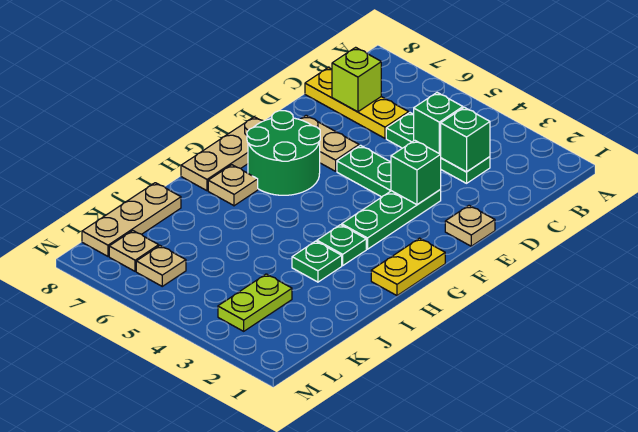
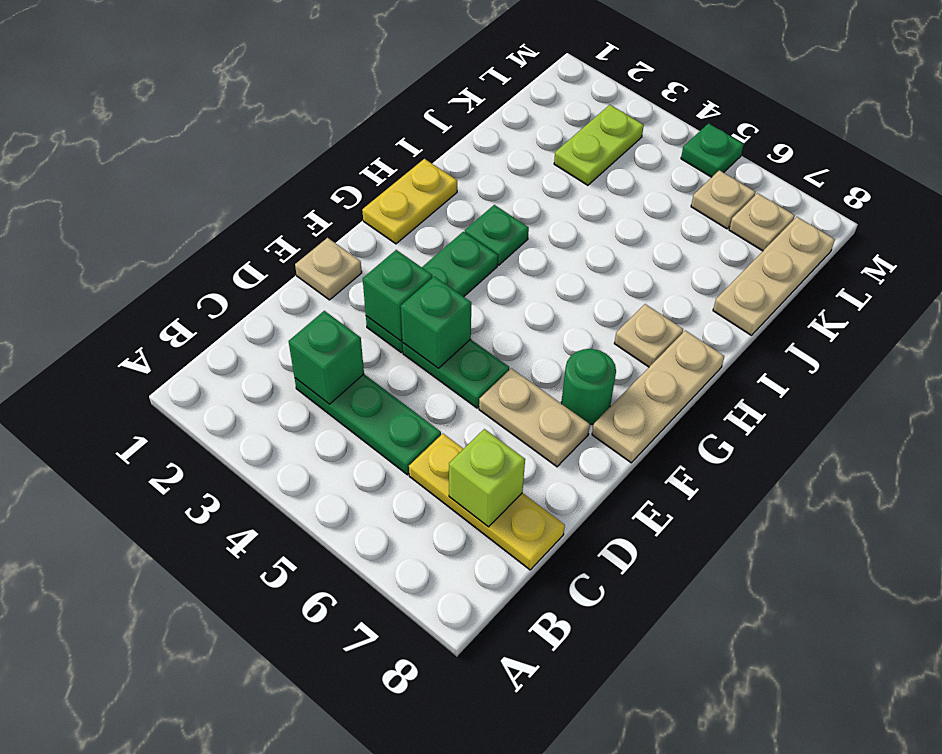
green 1x1 brick [414,93,463,154] -> green 1x1 brick moved to [401,276,471,368]
green 2x2 round brick [247,111,320,195] -> green 1x1 round brick [561,349,616,424]
green 1x1 plate [292,241,342,282] -> green 1x1 plate moved to [681,123,744,177]

